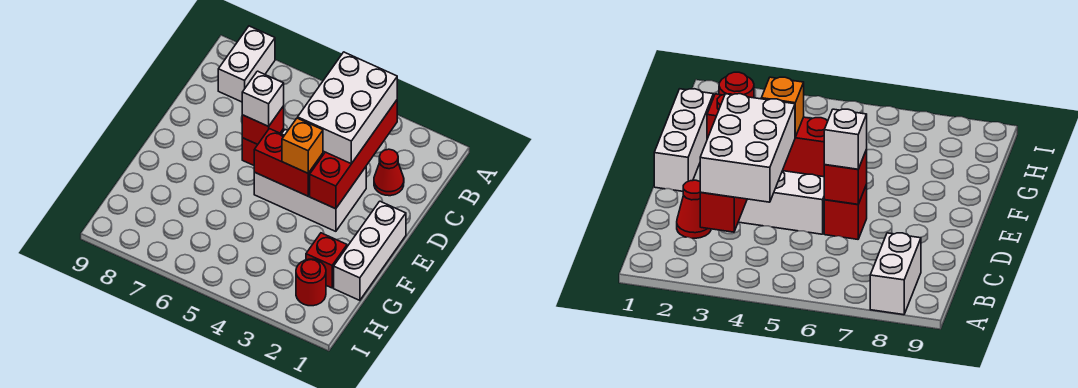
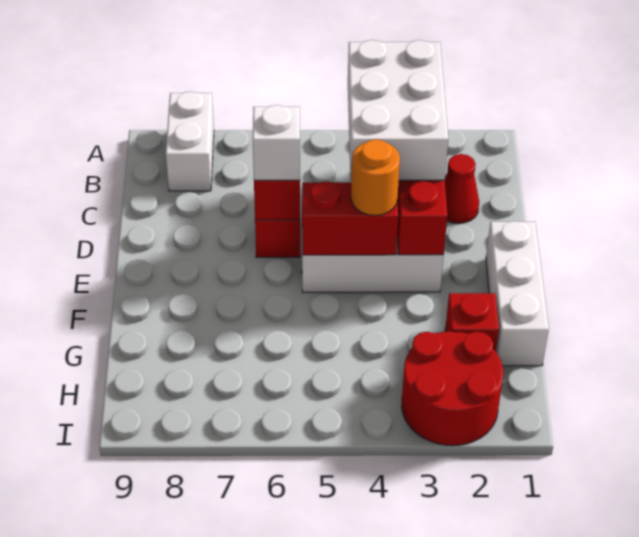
orange 1x1 brick [282,118,323,173] -> orange 1x1 round brick [351,139,400,215]
red 1x1 round brick [296,259,326,306] -> red 2x2 round brick [402,331,503,446]

